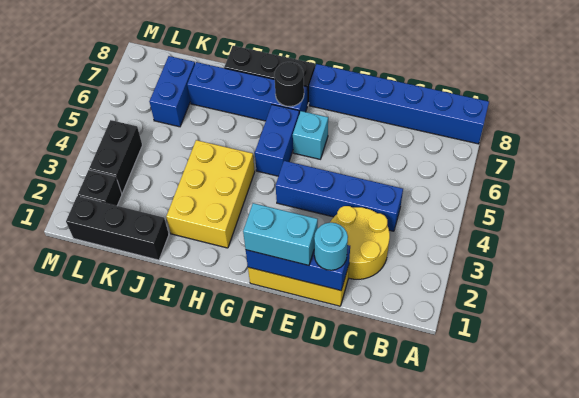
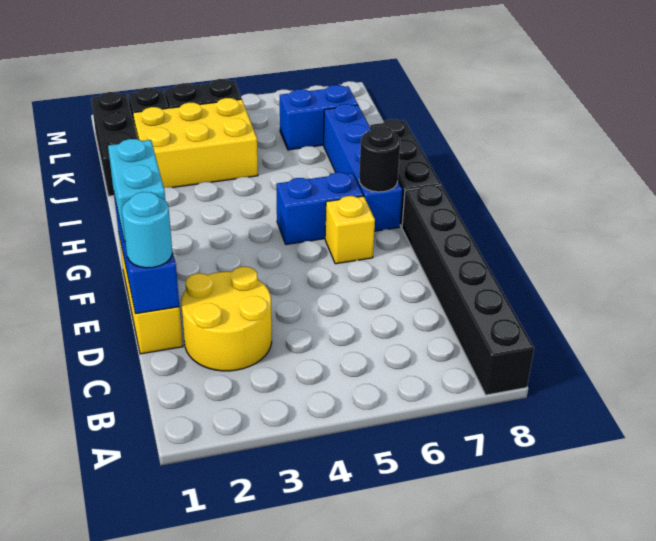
blue 1x6 brick [309,64,489,144] -> black 1x6 brick [402,185,534,395]
blue 1x4 brick [276,161,403,231] -> none
cyan 1x1 brick [293,111,328,159] -> yellow 1x1 brick [325,196,375,264]
yellow 2x3 brick [166,140,255,248] -> yellow 2x3 brick moved to [133,98,258,188]

